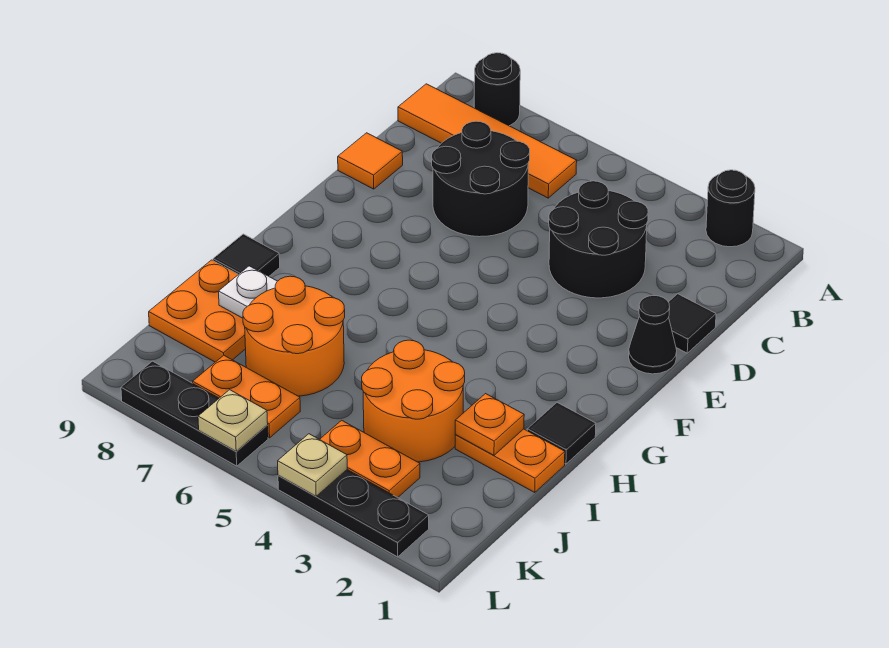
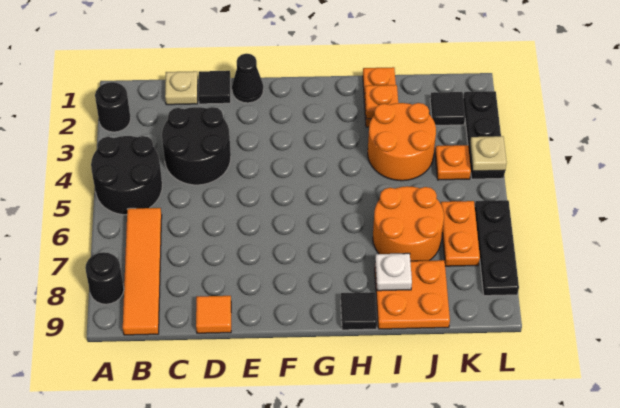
black 2x2 round brick [432,121,530,237] -> black 2x2 round brick moved to [91,136,162,215]
black 1x1 tile [527,403,596,464] -> black 1x1 tile moved to [430,92,465,125]
orange 1x2 plate [320,420,420,498] -> orange 1x1 plate [435,145,471,180]
tan 1x1 plate [198,390,268,451] -> tan 1x1 plate moved to [165,71,198,105]

